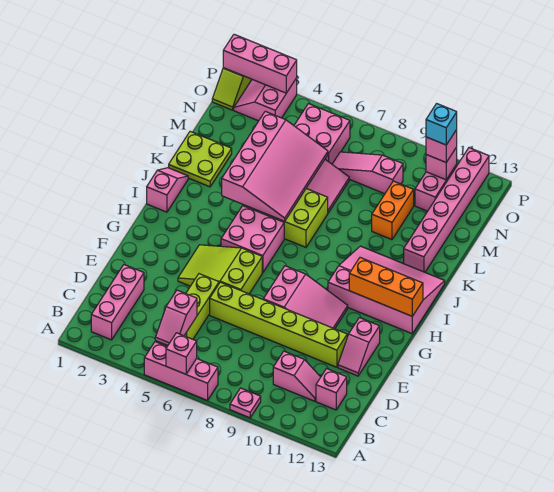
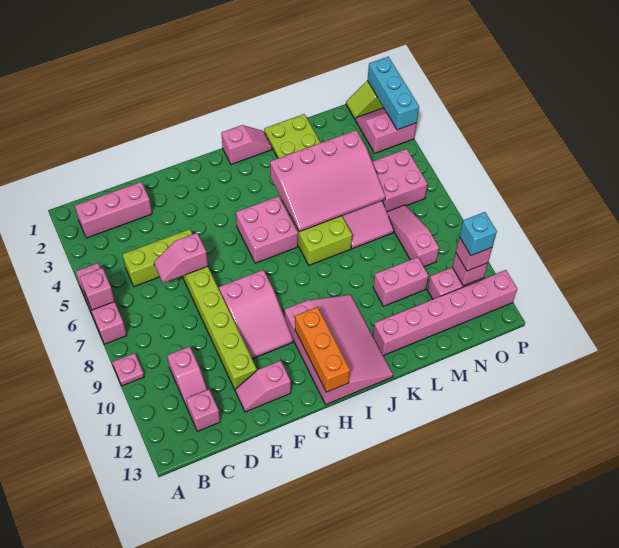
pink 1x2 slope [155,290,197,345] -> pink 1x2 slope moved to [154,233,208,283]
lime 2x3 slope [178,245,262,294] -> none
orange 1x2 brick [372,181,414,240] -> pink 1x2 brick [373,257,428,306]
pink 1x3 brick [223,34,297,93] -> cyan 1x3 brick [367,57,419,130]

